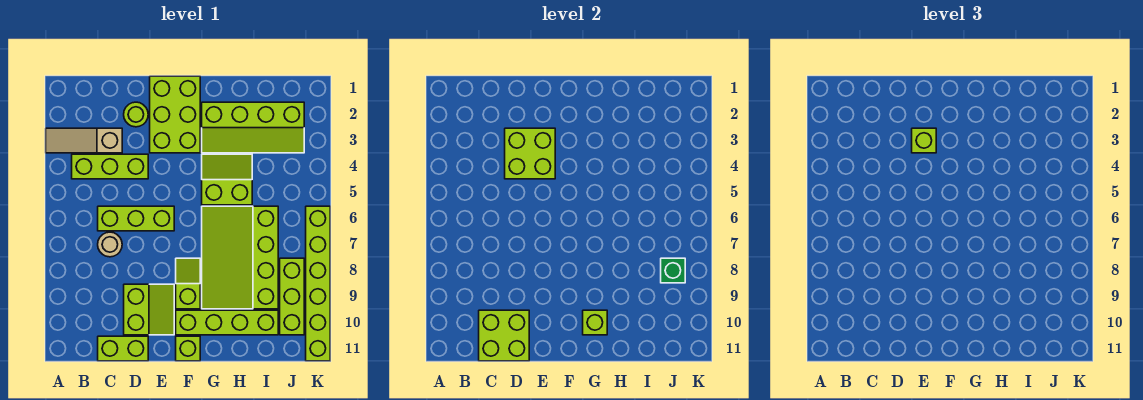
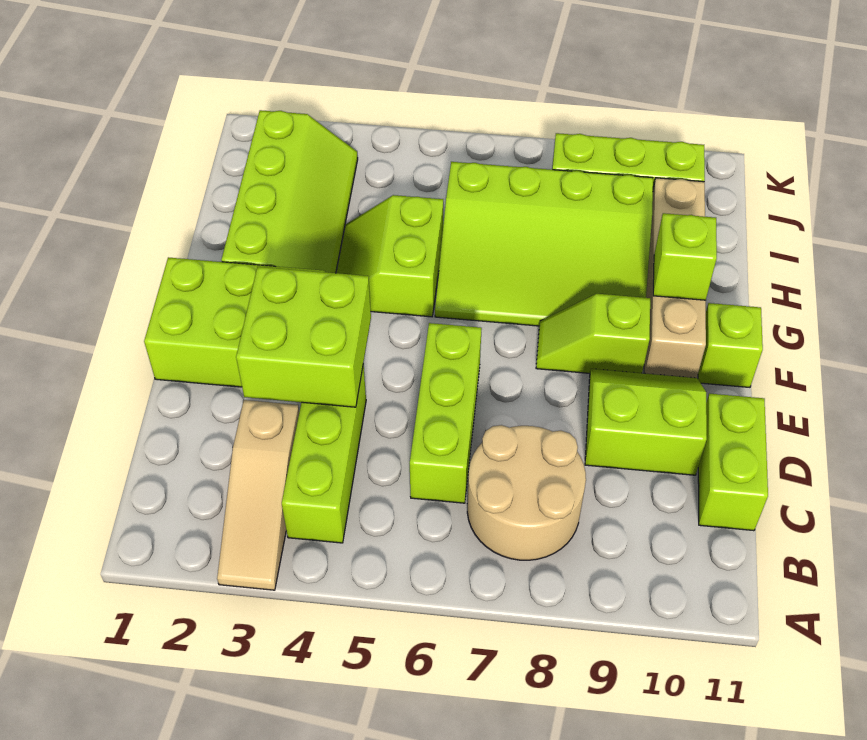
tan 1x1 round brick [98,232,122,257] -> tan 2x2 round brick [467,425,586,560]
lime 2x2 brick [479,310,529,361] -> none
lime 1x1 round brick [124,102,148,127] -> none
lime 1x1 brick [912,128,936,153] -> none
lime 1x4 brick [176,310,278,335] -> tan 1x4 brick [644,178,706,378]
green 1x1 brick [661,258,685,283] -> none
lime 1x6 brick [306,206,330,361] -> none

